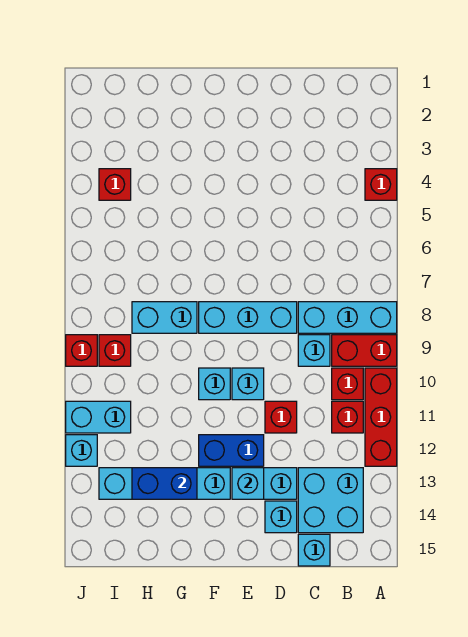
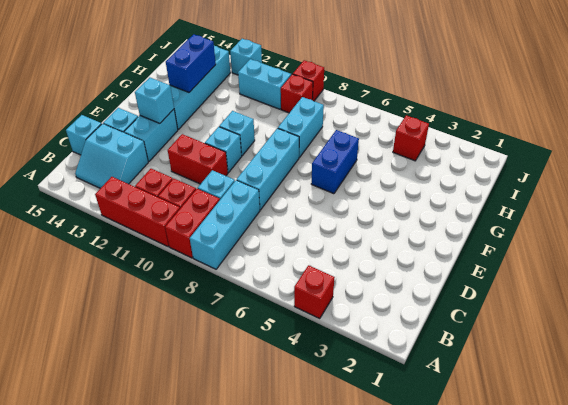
cyan 2x2 brick [298,468,363,533] -> cyan 2x2 slope [75,124,148,188]
red 1x1 brick [265,401,297,433] -> red 1x2 brick [168,134,228,184]
blue 1x2 brick [199,435,264,466] -> blue 1x2 brick moved to [311,130,359,194]
cyan 1x2 brick [66,401,131,433] -> cyan 1x2 brick turned to [238,59,291,109]

